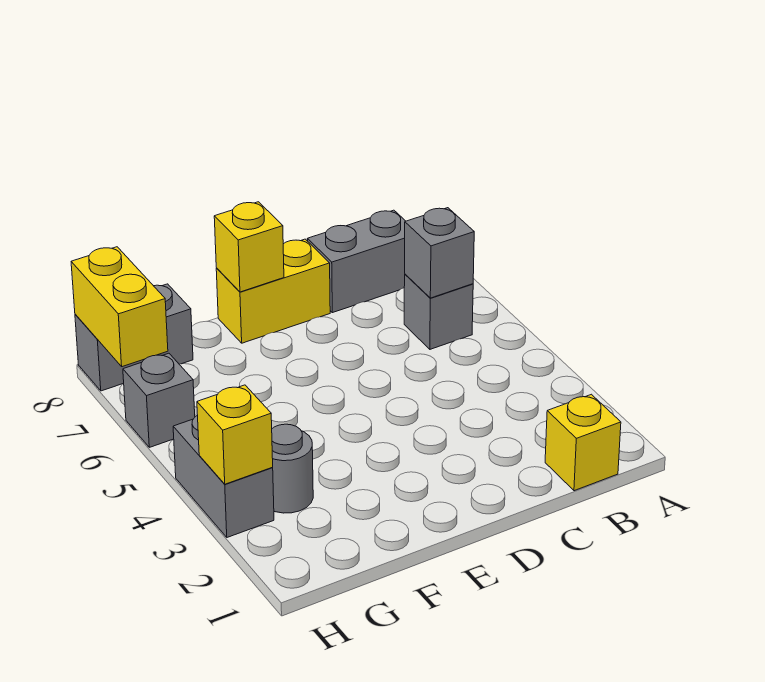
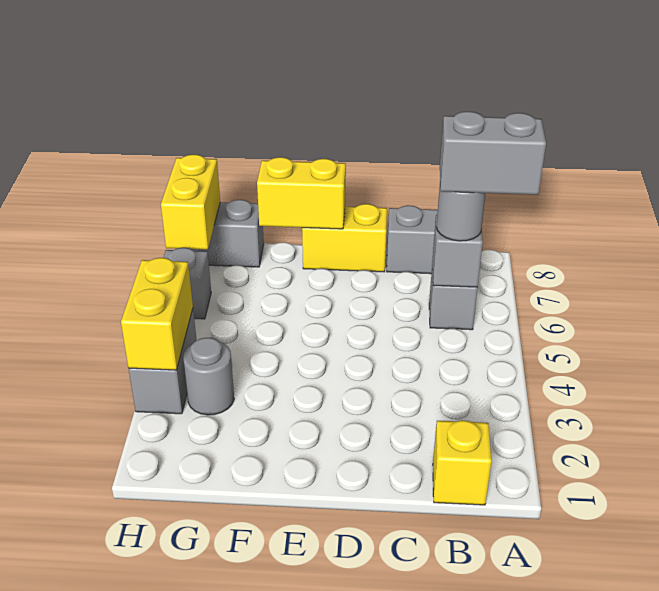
none -> grey 1x2 brick [440,111,546,195]
none -> grey 1x1 round brick [436,187,485,241]
yellow 1x1 brick [214,202,284,292] -> yellow 1x2 brick [257,157,346,229]
yellow 1x1 brick [197,385,273,484] -> yellow 1x2 brick [121,258,193,370]

